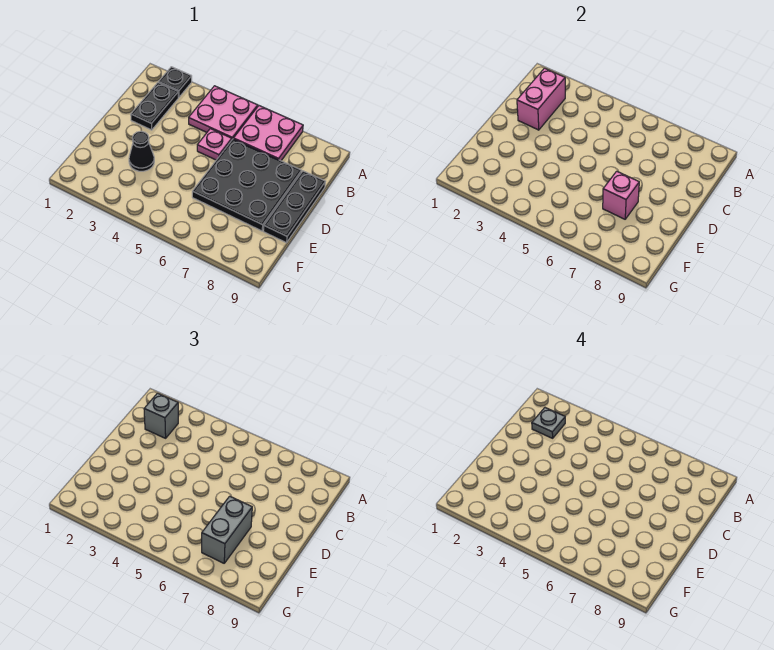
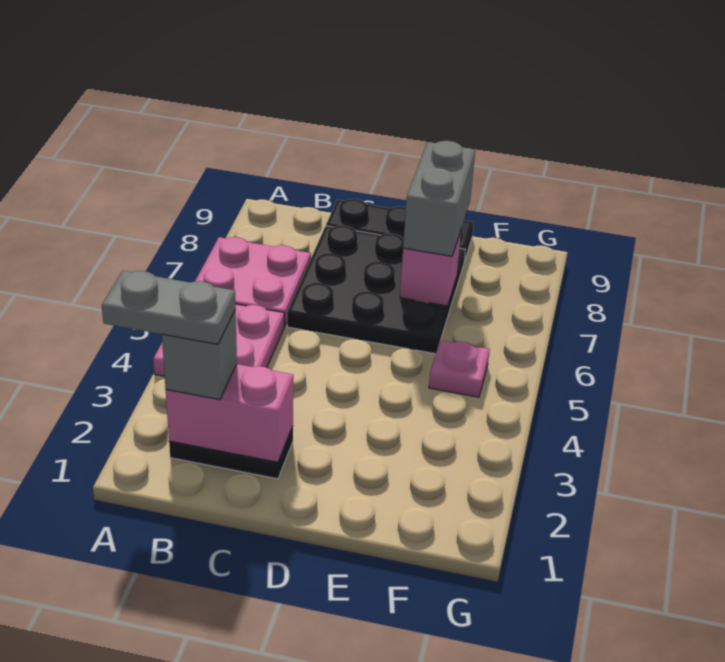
black 1x1 plate [159,67,192,97] -> none
grey 1x1 plate [532,408,565,438] -> grey 1x2 plate [102,271,236,344]
pink 1x1 plate [197,129,232,160] -> pink 1x1 plate moved to [429,340,490,397]
black 1x1 cone [129,131,154,171] -> none
grey 1x2 brick [202,496,252,563] -> grey 1x2 brick turned to [403,141,475,256]

